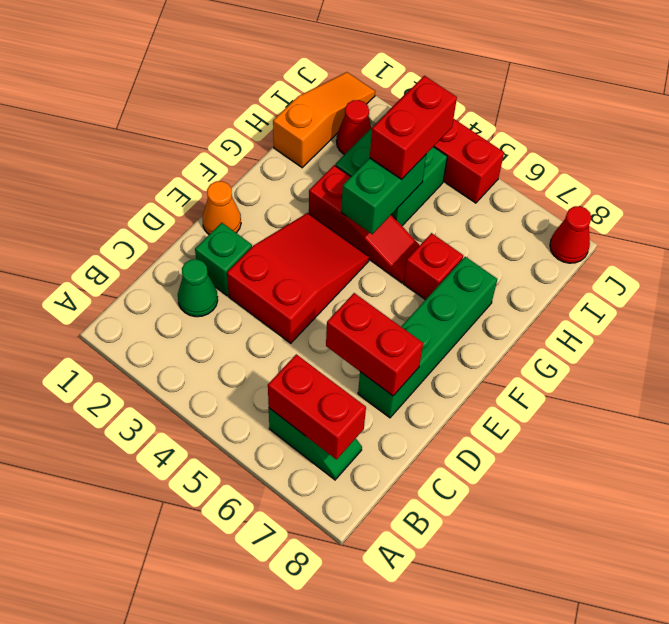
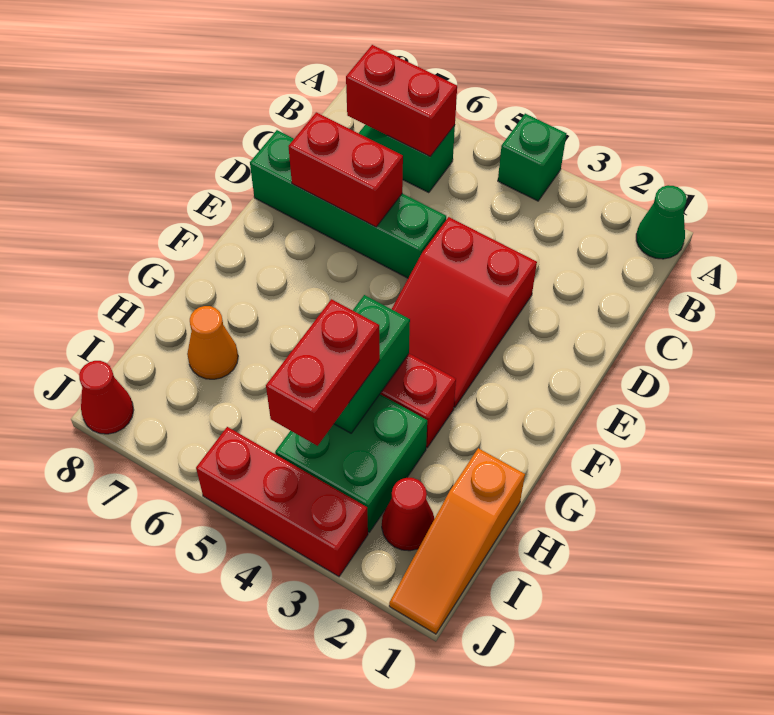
green 1x1 cone [178,259,218,317] -> green 1x1 cone moved to [636,185,687,259]
green 1x1 brick [195,223,252,295] -> green 1x1 brick moved to [498,114,567,201]
green 1x4 brick [358,257,497,418] -> green 1x4 brick turned to [250,130,446,278]
orange 1x1 cone [202,181,241,234] -> orange 1x1 cone moved to [187,306,238,379]
red 1x1 brick [404,233,463,300] -> none

